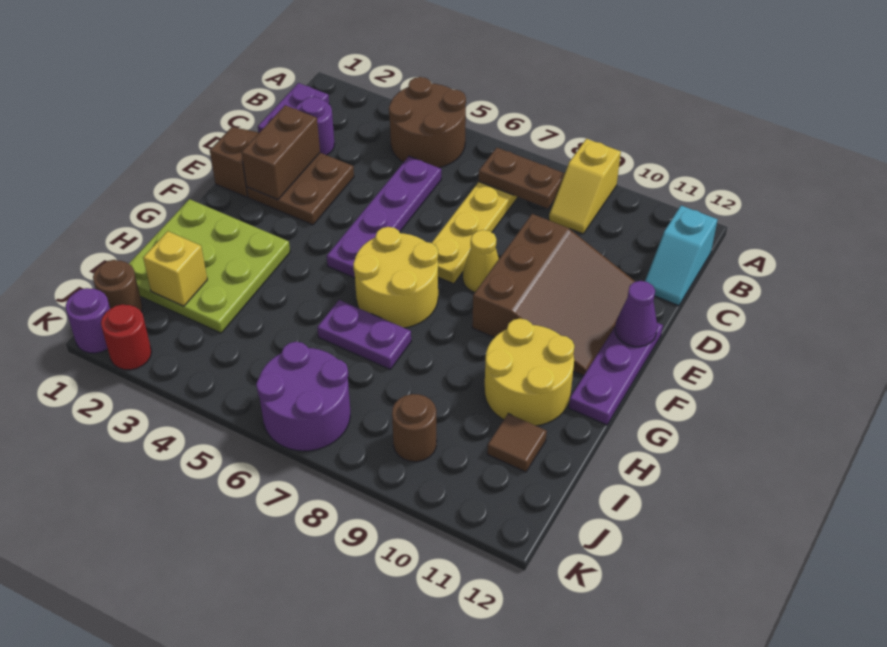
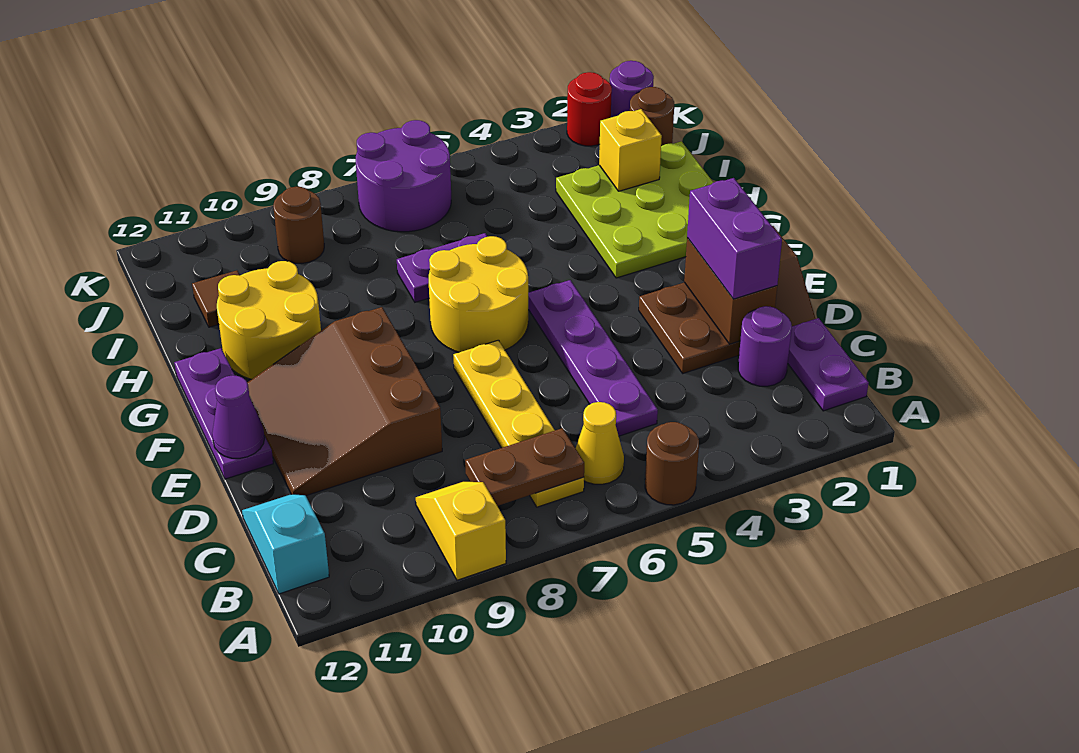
brown 2x2 round brick [389,77,466,168] -> brown 1x1 round brick [645,422,699,505]
none -> purple 1x2 brick [687,178,782,299]
yellow 1x1 cone [463,230,499,292] -> yellow 1x1 cone moved to [576,402,624,484]

